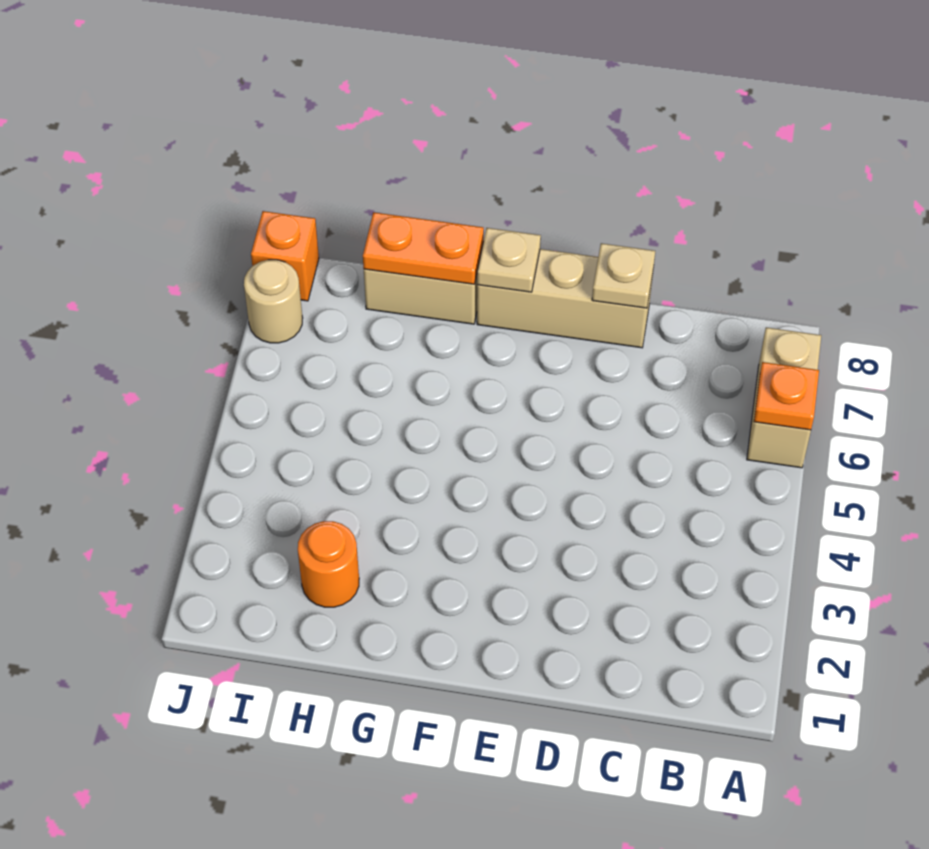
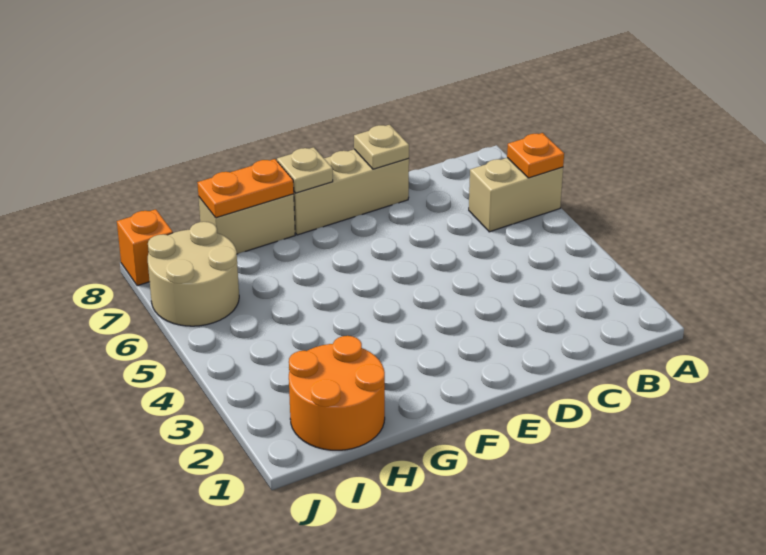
tan 1x2 brick [747,327,821,468] -> tan 1x2 brick turned to [469,158,563,232]
orange 1x1 round brick [298,521,359,607] -> orange 2x2 round brick [289,336,385,450]
tan 1x1 round brick [244,260,303,343] -> tan 2x2 round brick [148,222,239,326]

